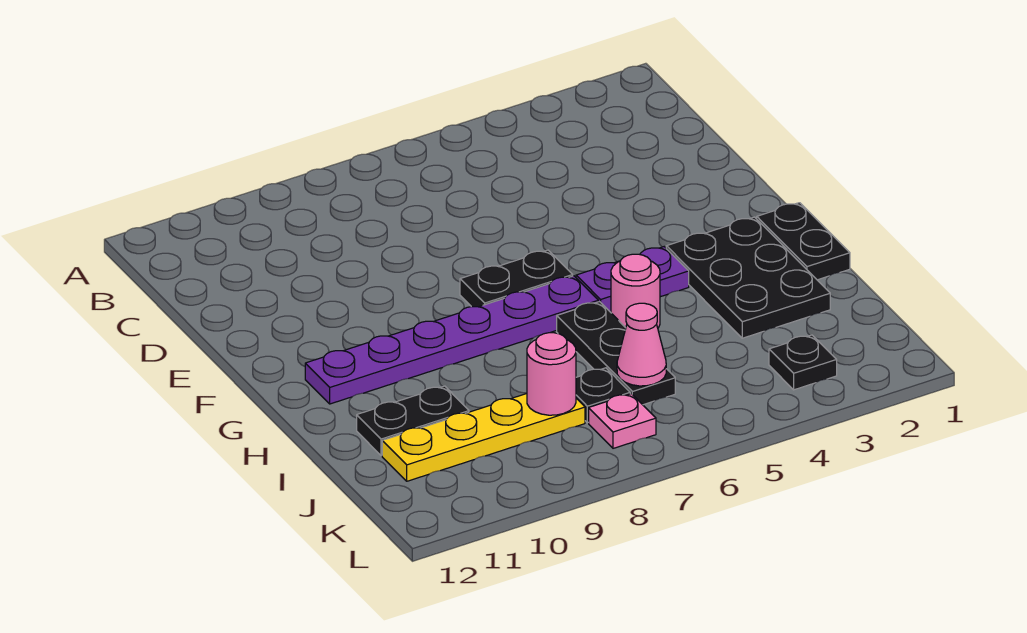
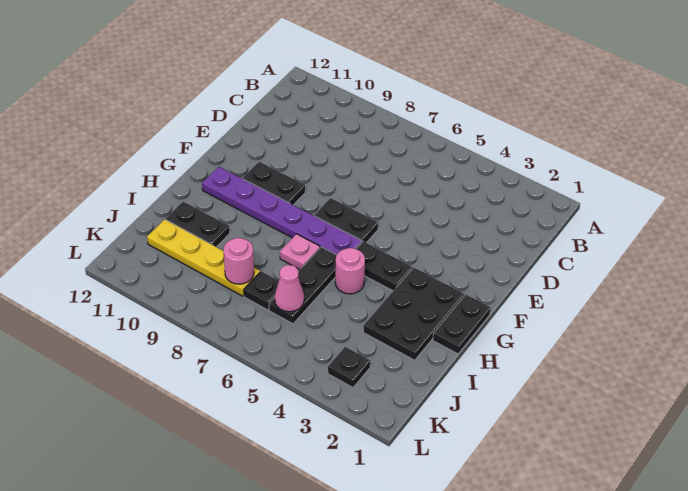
none -> black 1x2 plate [243,162,305,205]
purple 1x2 plate [576,247,689,312] -> black 1x2 plate [356,241,412,291]
pink 1x1 plate [589,394,656,448] -> pink 1x1 plate moved to [280,234,320,269]

